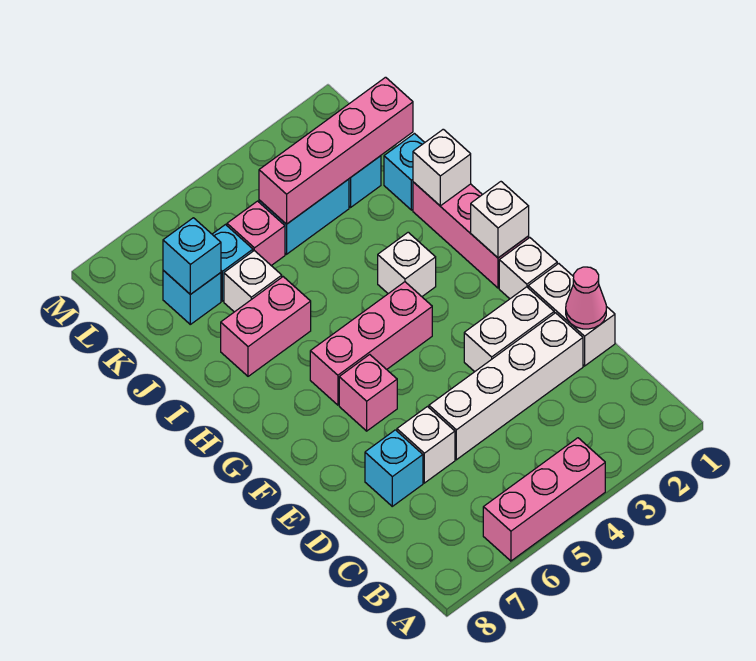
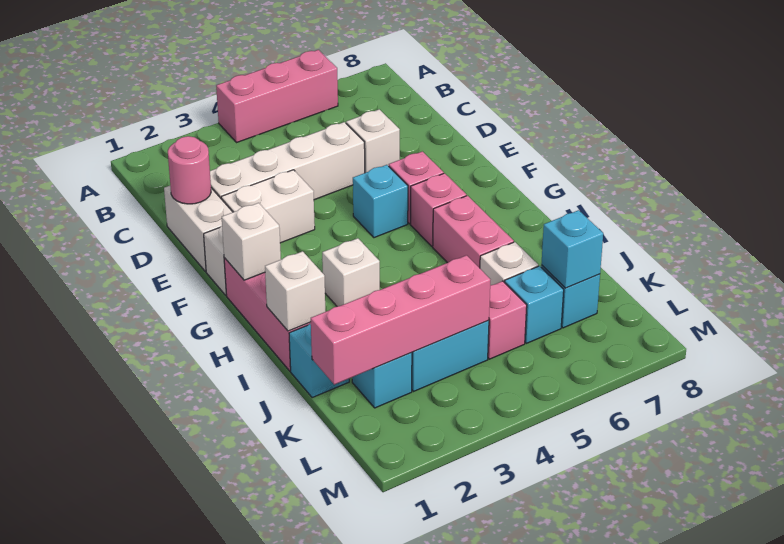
pink 1x1 cone [566,267,606,329] -> pink 1x1 round brick [168,136,211,204]
cyan 1x1 brick [365,430,423,506] -> cyan 1x1 brick moved to [353,165,408,238]
pink 1x3 brick [310,282,432,405] -> pink 1x1 brick [411,173,466,246]
pink 1x2 brick [221,277,311,376] -> pink 1x2 brick turned to [433,196,514,268]

